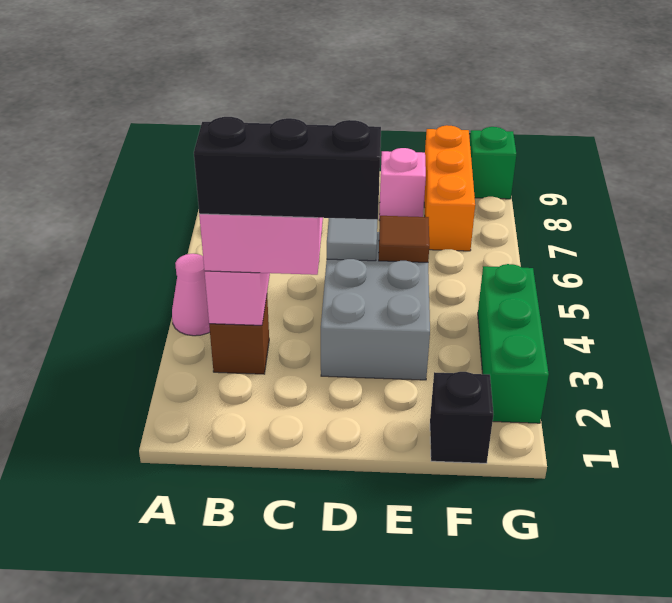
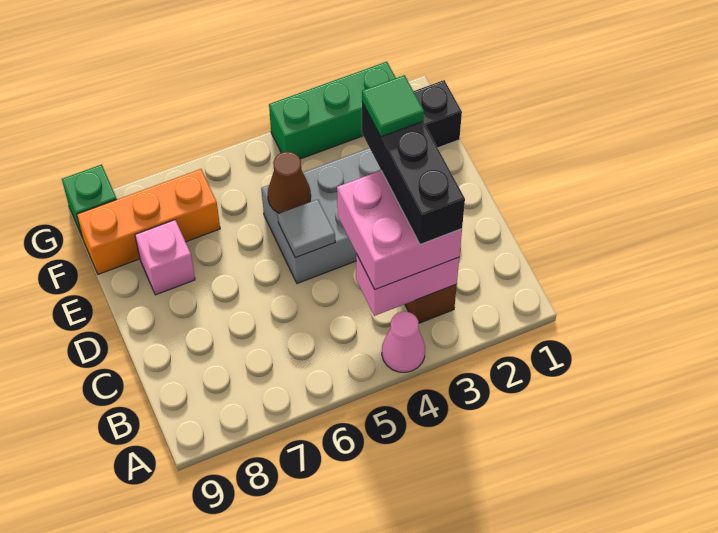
none -> green 1x1 tile [362,75,424,137]
brown 1x1 tile [379,216,429,262] -> brown 1x1 cone [268,152,311,213]

